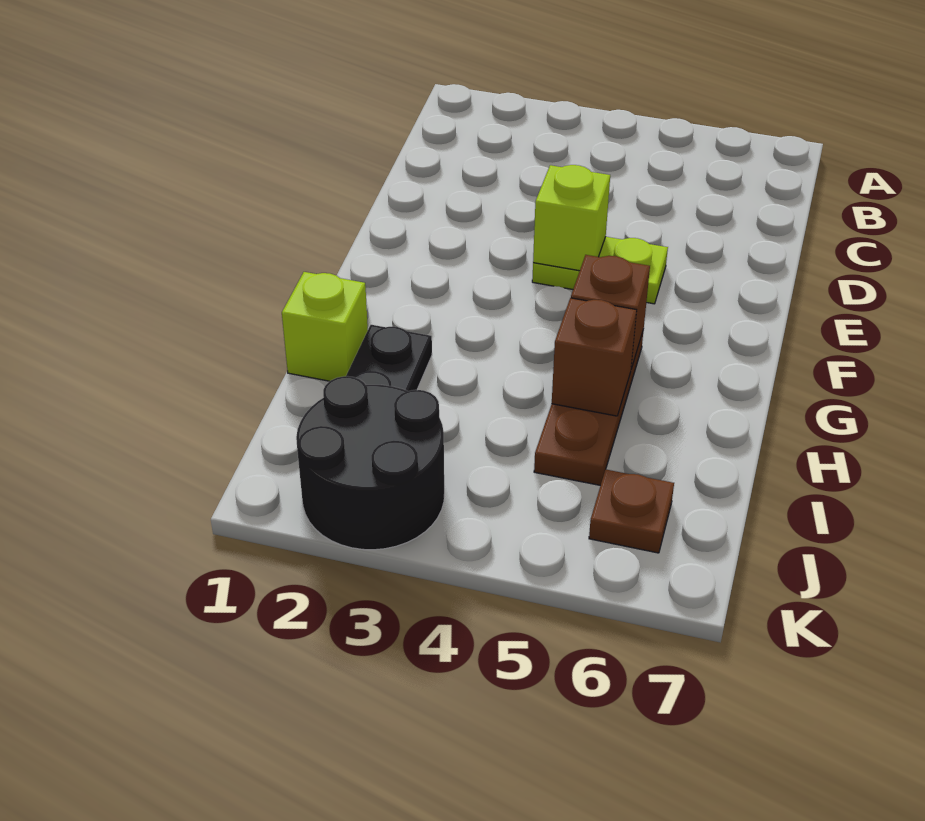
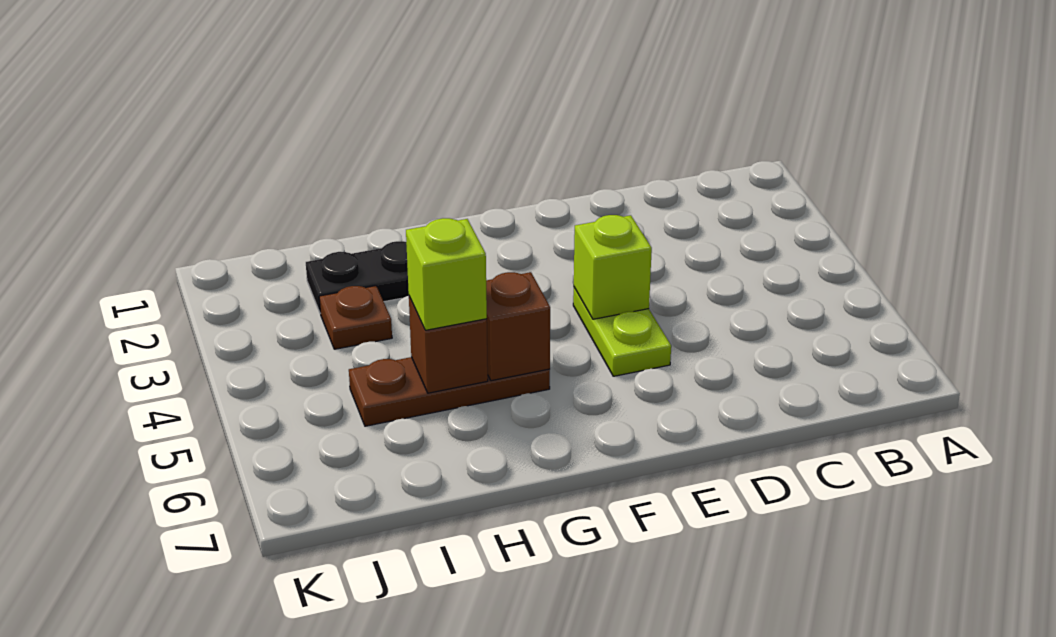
lime 1x1 brick [282,272,368,381] -> lime 1x1 brick moved to [406,218,487,330]
black 2x2 round brick [296,376,444,550] -> none
brown 1x1 plate [589,470,674,553] -> brown 1x1 plate moved to [319,286,392,349]

